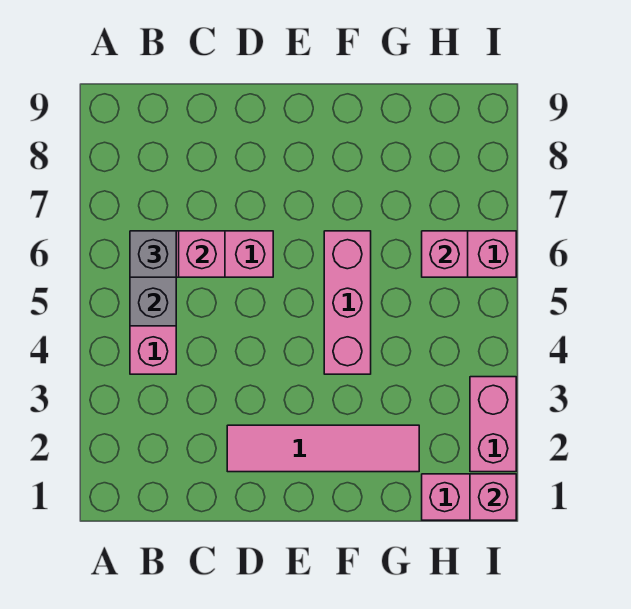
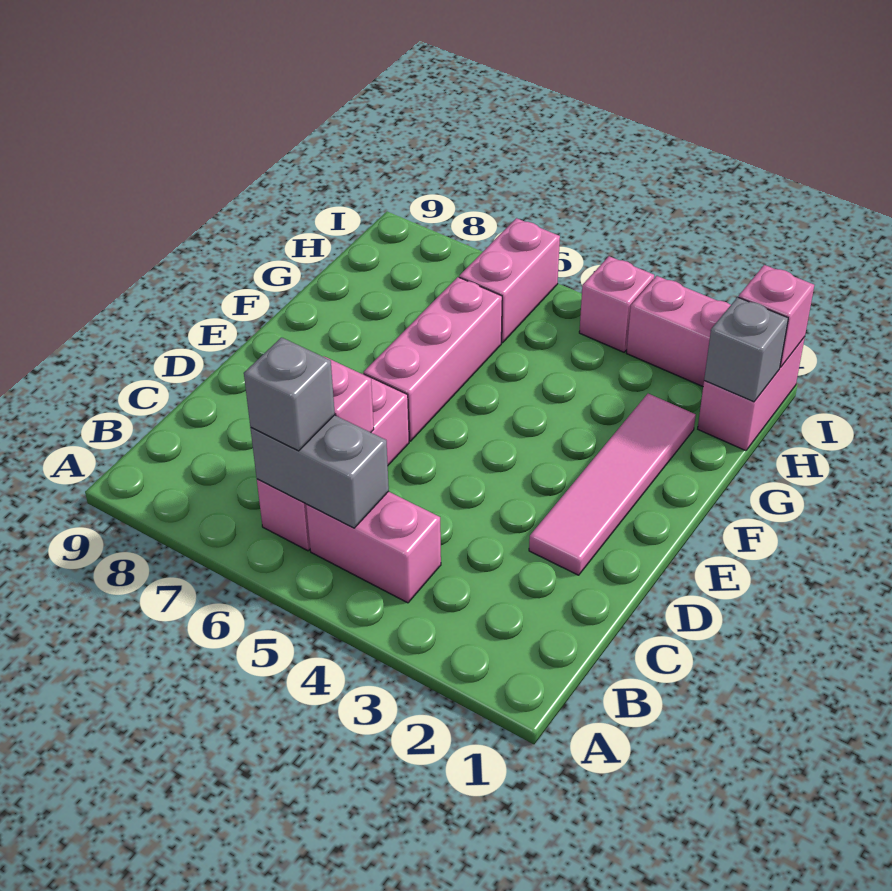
pink 1x3 brick [324,231,371,374] -> pink 1x3 brick turned to [364,277,502,441]
none -> grey 1x1 brick [704,297,788,402]
pink 1x1 brick [422,231,468,277] -> pink 1x1 brick moved to [579,256,654,352]

